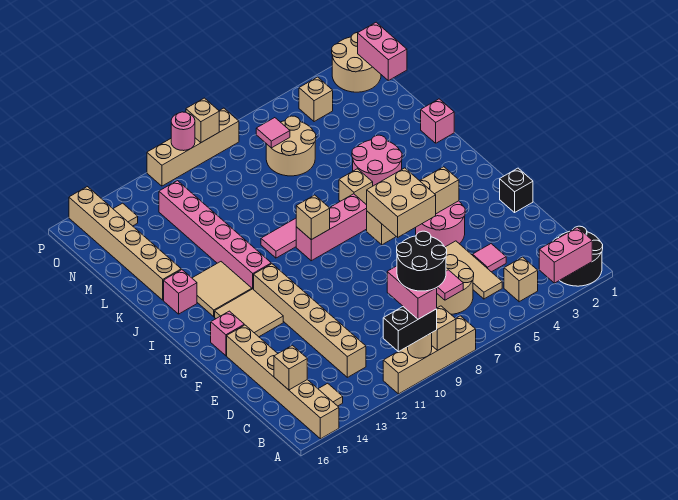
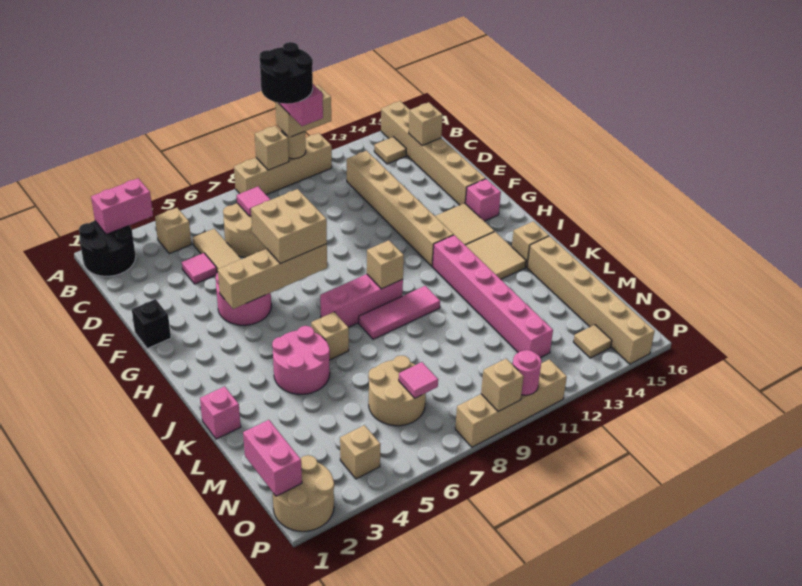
black 1x2 brick [383,307,437,352] -> tan 1x2 brick [276,85,331,137]
pink 1x1 brick [164,270,197,314] -> tan 1x1 brick [512,221,549,267]

